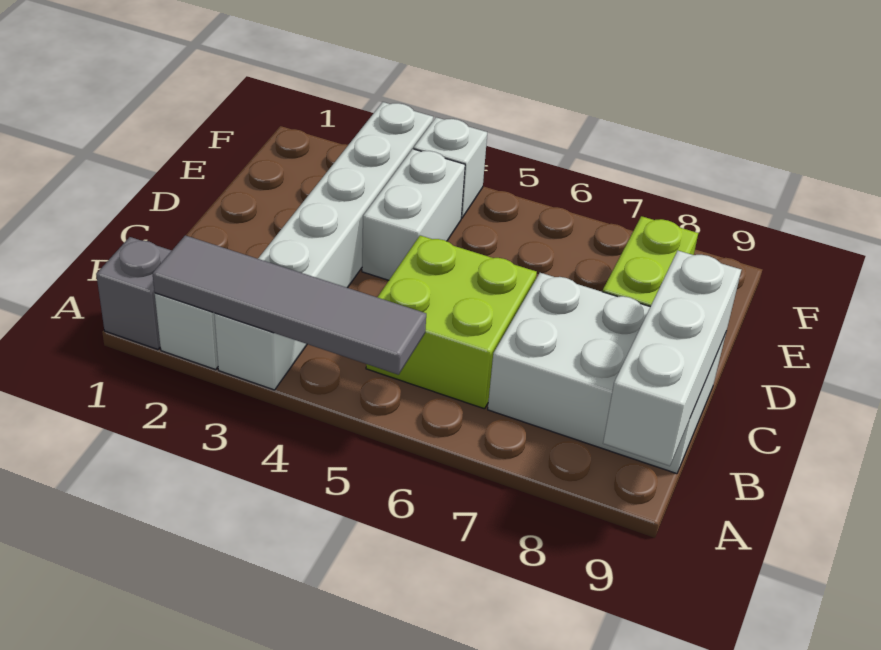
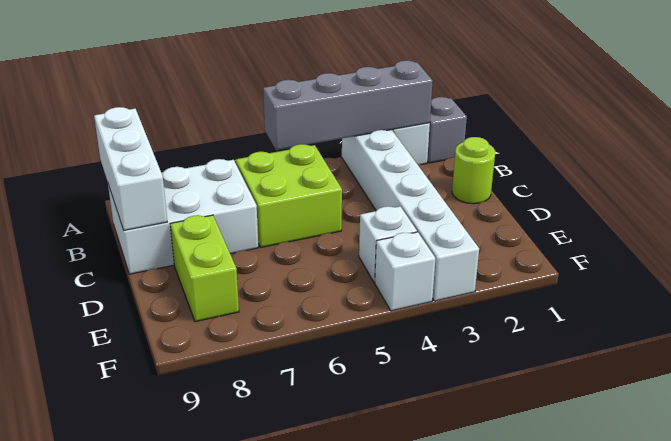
grey 1x4 tile [152,235,426,375] -> grey 1x4 brick [263,61,433,150]
none -> lime 1x1 round brick [452,137,495,204]
white 1x2 brick [362,149,465,280] -> white 1x1 brick [359,206,417,283]

